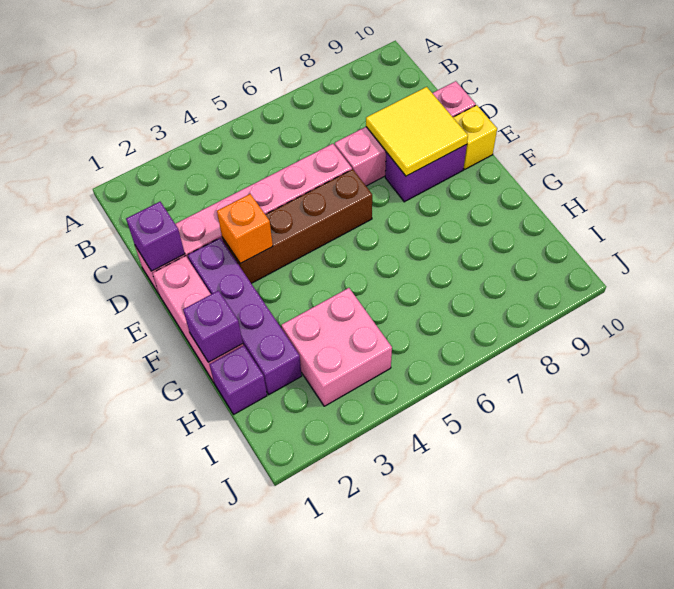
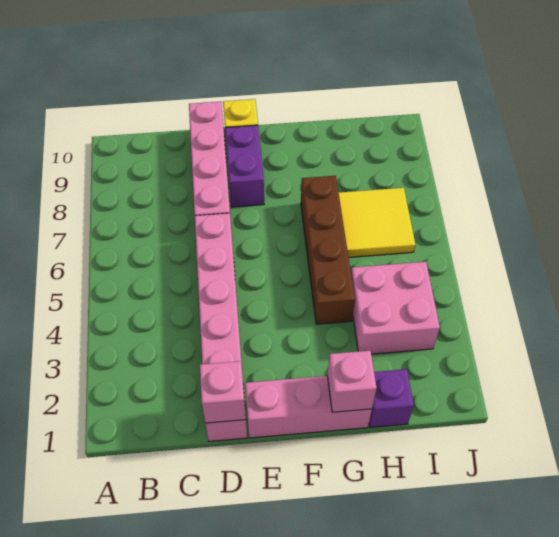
purple 1x1 brick [126,202,185,271] -> pink 1x1 brick [200,361,246,423]
yellow 2x2 tile [366,87,468,176] -> yellow 2x2 tile moved to [339,188,415,257]
purple 1x4 brick [188,238,302,395] -> none
brown 1x4 brick [222,169,372,283] -> brown 1x4 brick moved to [301,176,355,324]
orange 1x1 brick [217,194,273,264] -> none
purple 1x1 brick [183,291,243,362] -> pink 1x1 brick [327,351,377,412]

